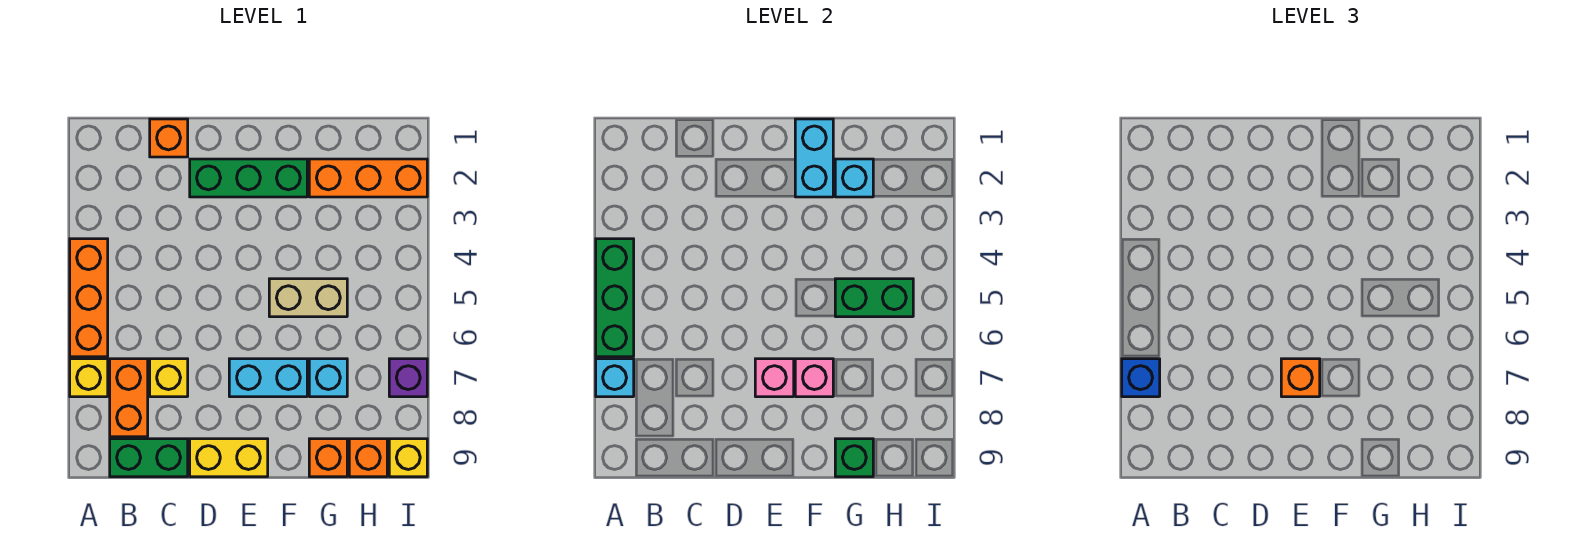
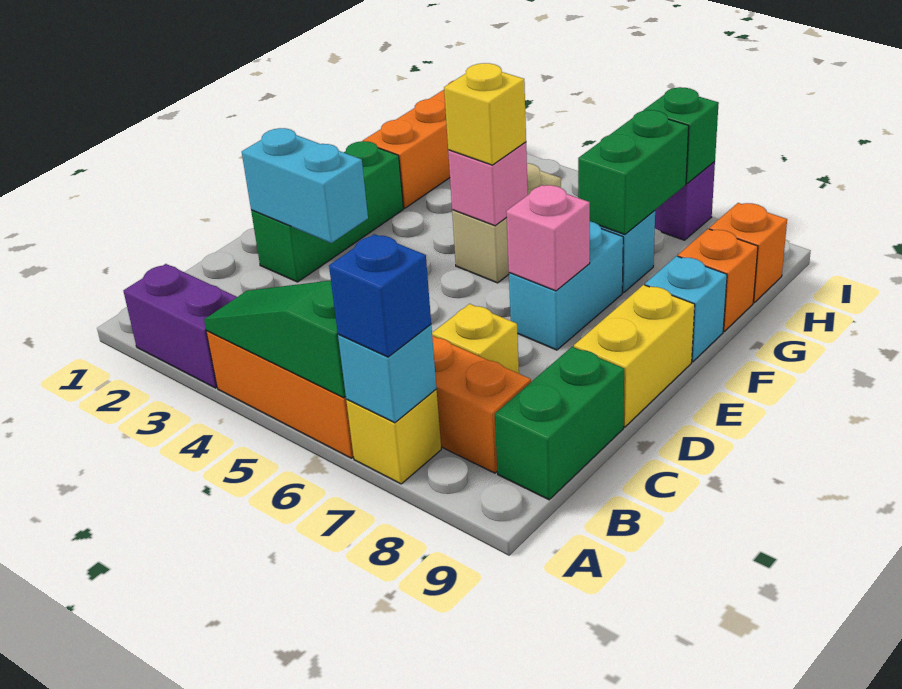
none -> purple 1x2 brick [124,264,237,388]
green 1x3 brick [596,239,634,357] -> green 1x3 slope [204,281,346,398]
orange 1x1 brick [150,119,188,157] -> none
orange 1x1 brick [1281,359,1320,397] -> none
cyan 1x2 brick [795,119,833,197] -> cyan 1x2 brick moved to [242,128,368,243]
pink 1x1 brick [795,359,833,397] -> pink 1x1 brick moved to [448,142,528,226]
cyan 1x1 brick [835,159,873,197] -> cyan 1x1 brick moved to [645,256,727,362]
green 1x2 brick [835,279,913,317] -> green 1x2 brick moved to [578,110,689,235]
green 1x1 brick [835,439,873,477] -> green 1x1 brick moved to [643,87,719,183]
yellow 1x1 brick [389,439,427,477] -> yellow 1x1 brick moved to [444,63,526,165]

